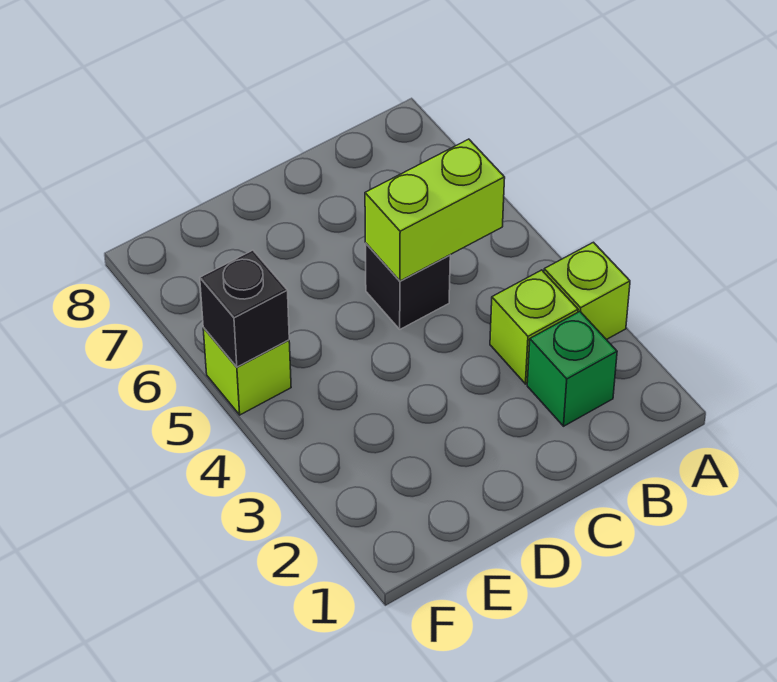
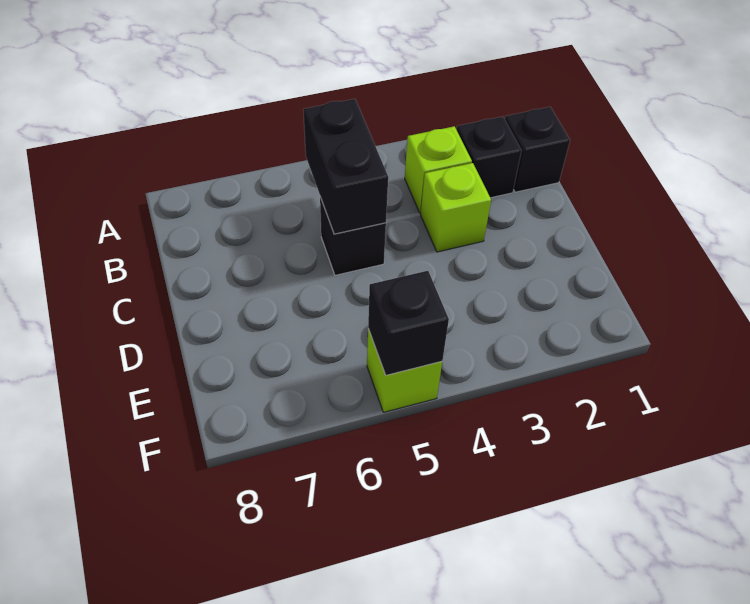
lime 1x1 brick [544,242,630,340] -> lime 1x1 brick moved to [421,163,491,252]
none -> black 1x1 brick [505,107,570,192]
green 1x1 brick [527,312,617,426] -> black 1x1 brick [456,117,521,198]
lime 1x2 brick [365,139,505,281] -> black 1x2 brick [303,99,388,234]

